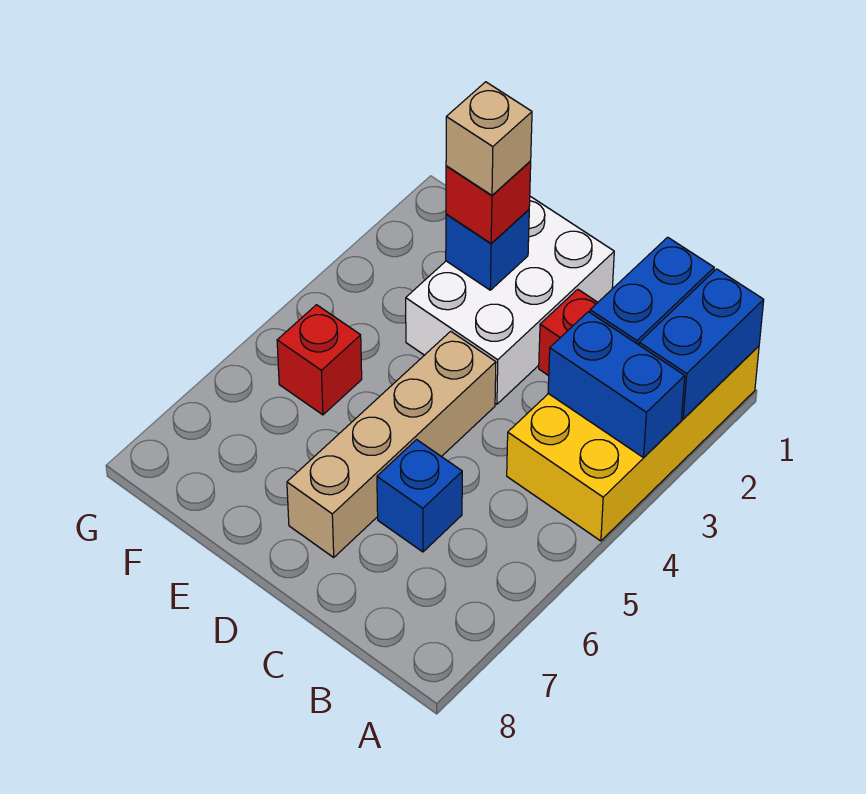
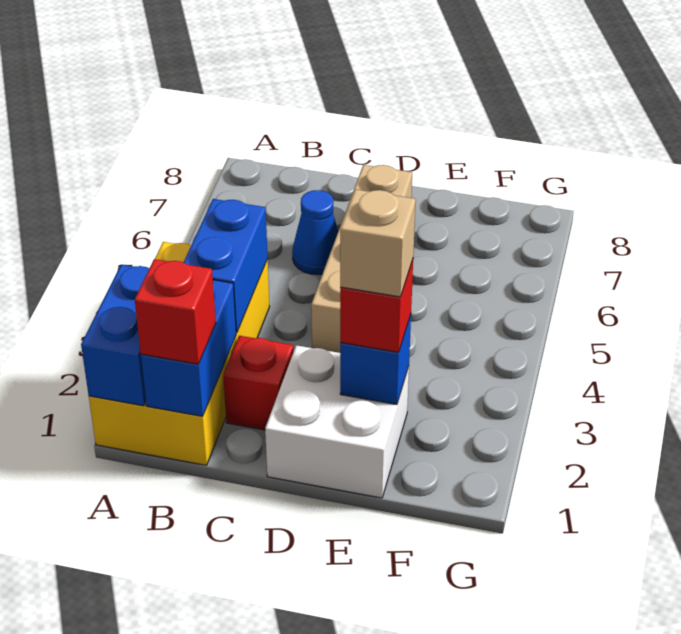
blue 1x2 brick [548,312,685,458] -> blue 1x2 brick turned to [184,199,268,333]
blue 1x1 brick [377,440,462,552] -> blue 1x1 cone [292,190,338,275]
white 2x3 brick [406,196,614,404] -> white 2x2 brick [265,345,409,498]
red 1x1 brick [277,305,362,415] -> red 1x1 brick moved to [135,259,216,364]

